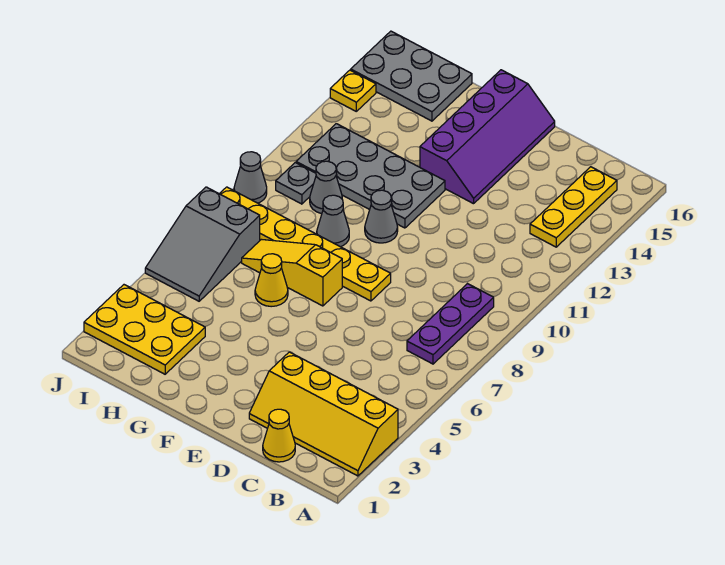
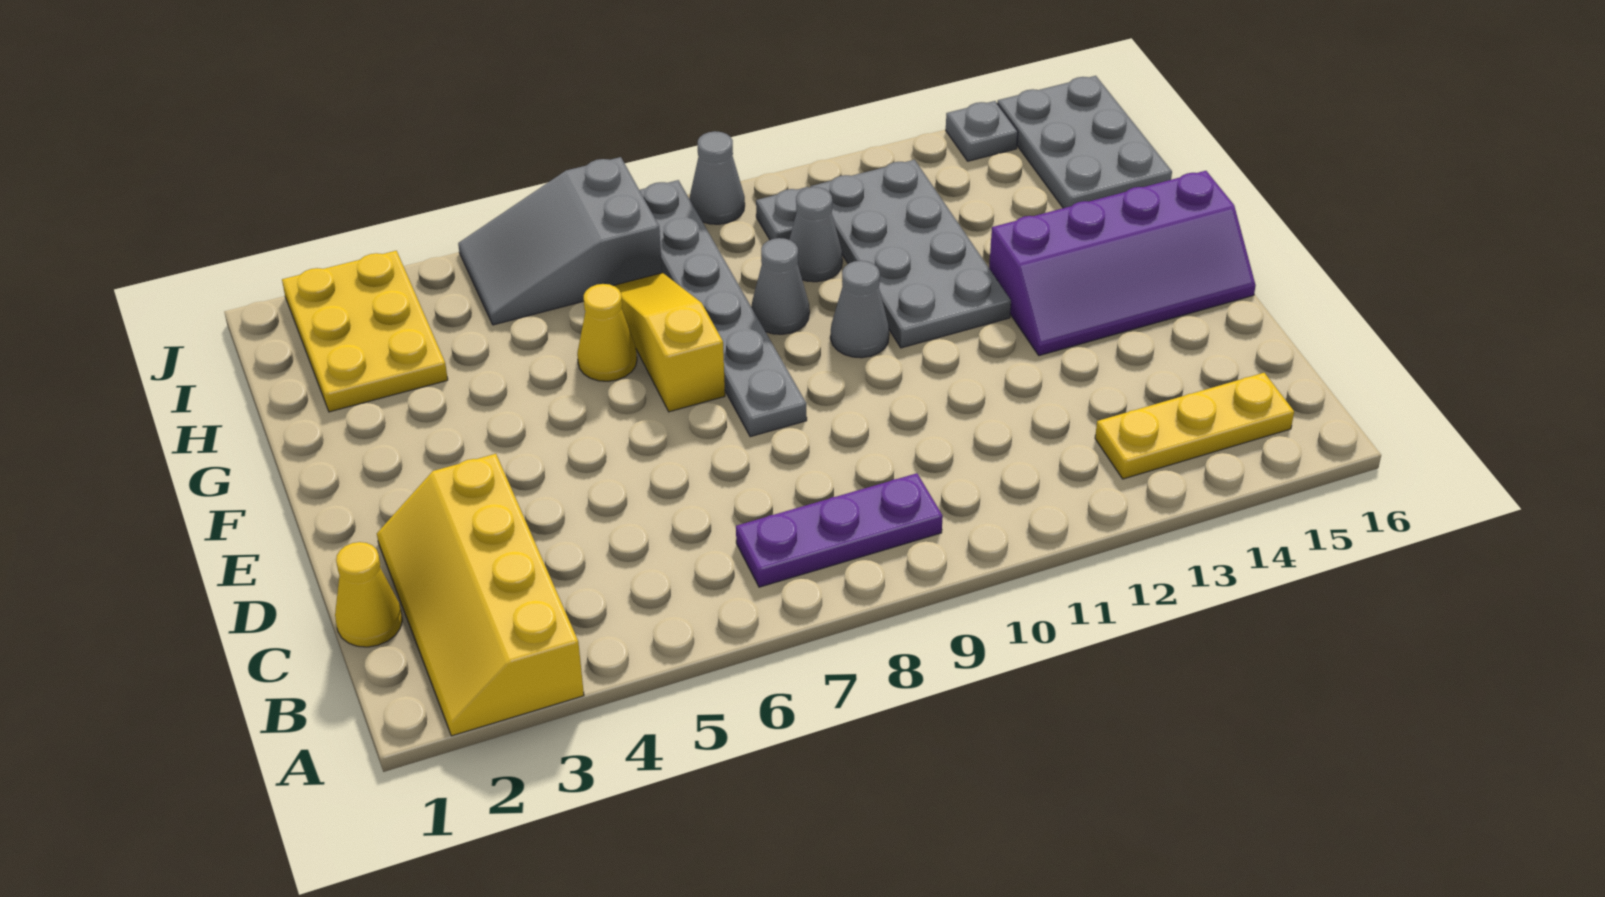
yellow 1x6 plate [220,187,391,301] -> grey 1x6 plate [640,180,807,437]
yellow 1x1 plate [330,70,376,111] -> grey 1x1 plate [946,101,1018,161]

